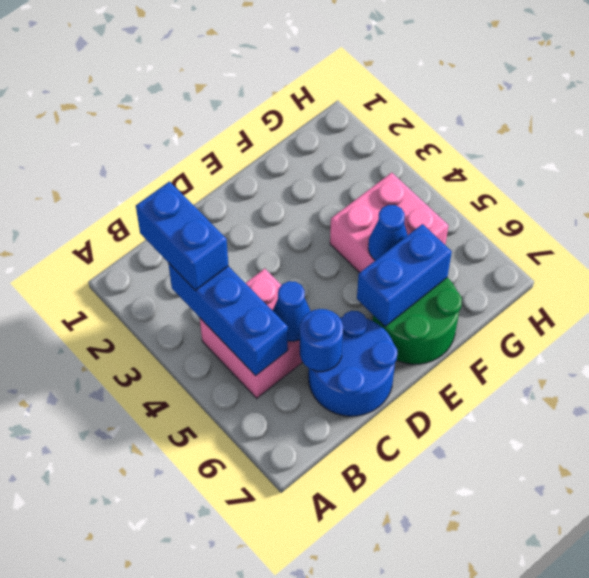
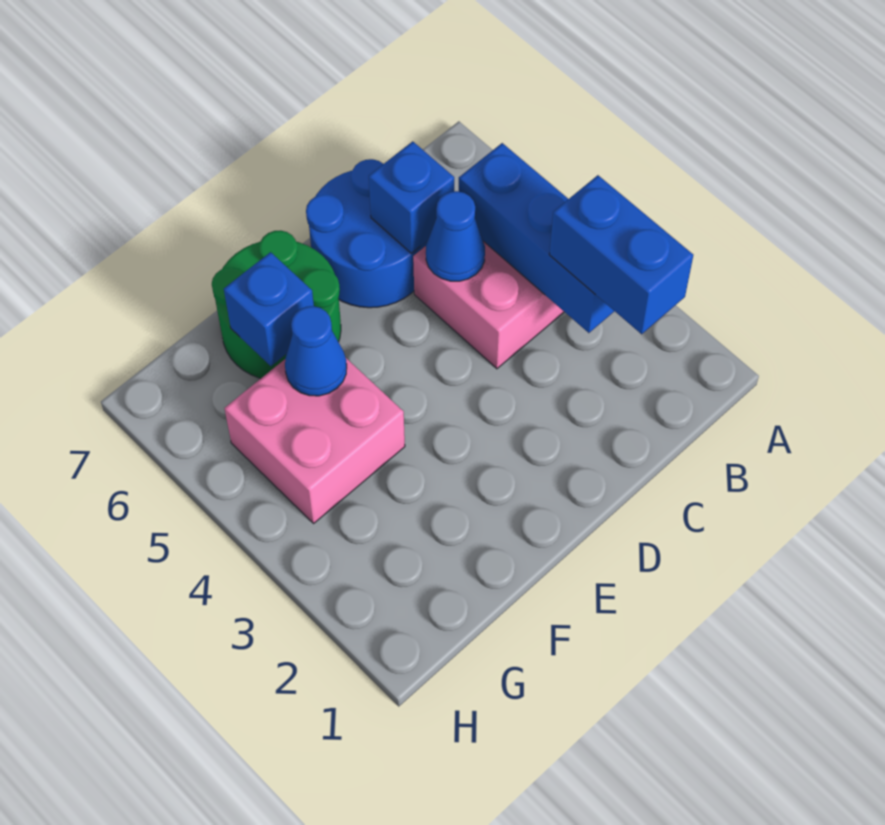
blue 1x1 round brick [300,309,343,372] -> blue 1x1 brick [369,141,454,253]
blue 1x2 brick [357,224,452,327] -> blue 1x1 brick [224,252,314,366]

